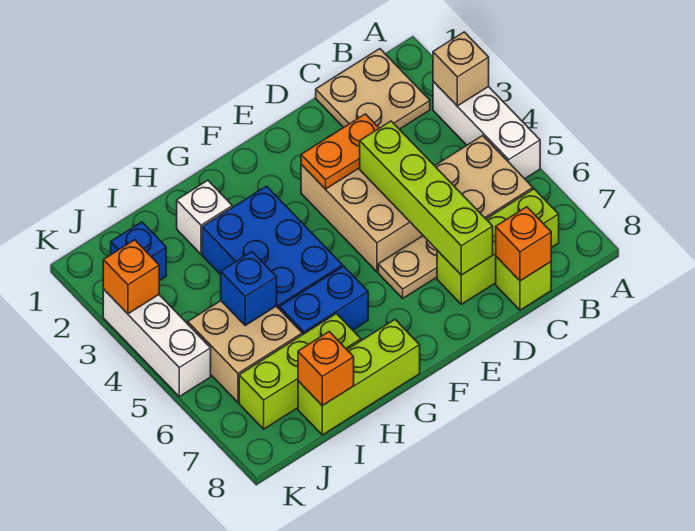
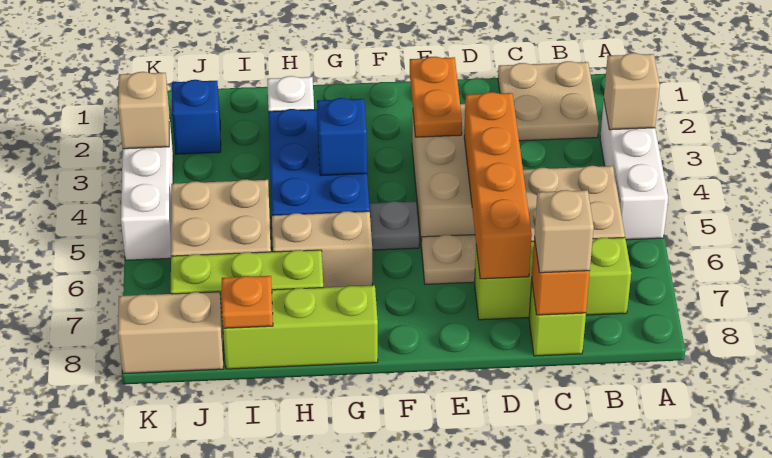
none -> tan 1x1 brick [534,190,594,273]
orange 1x2 plate [301,114,379,189] -> orange 1x2 plate turned to [410,56,462,137]
lime 1x4 brick [360,121,493,275] -> orange 1x4 brick [464,92,532,279]
none -> grey 1x1 plate [370,201,419,250]
blue 1x2 brick [279,266,368,335] -> tan 1x2 brick [272,211,372,288]
blue 1x1 brick [221,252,277,325] -> blue 1x1 brick moved to [317,98,367,176]
orange 1x1 brick [298,332,354,406] -> orange 1x1 plate [222,276,273,328]
none -> tan 1x2 brick [118,292,223,374]
orange 1x1 brick [103,240,159,314] -> tan 1x1 brick [118,72,170,149]

